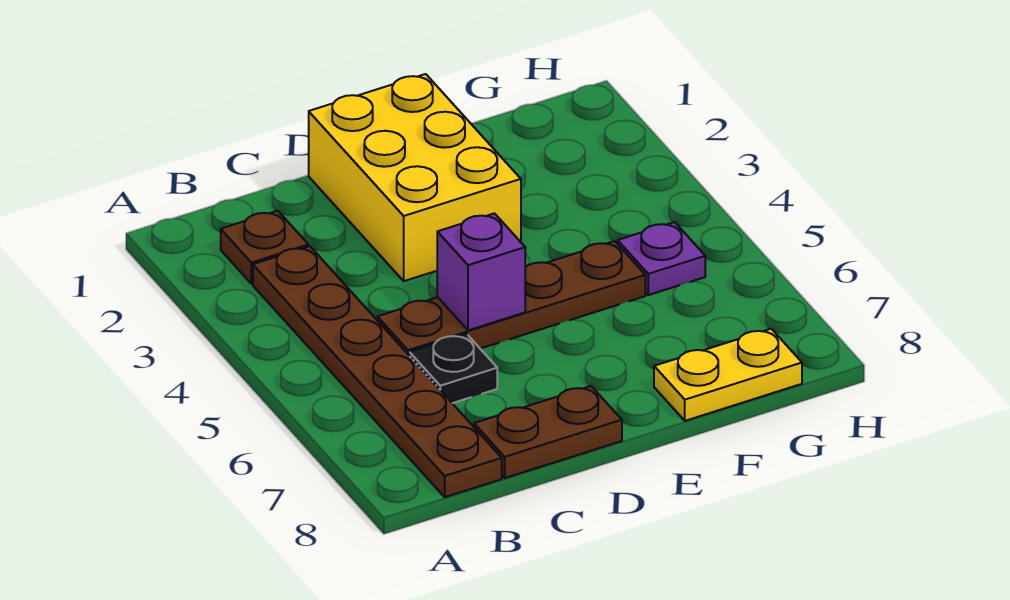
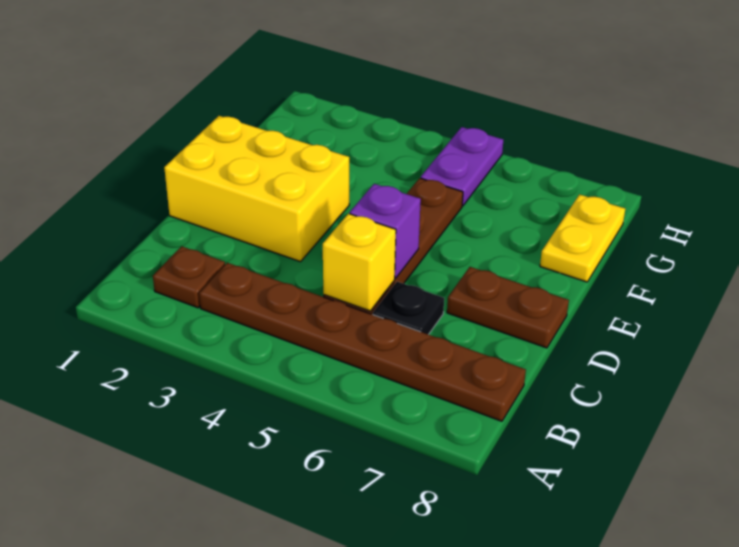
none -> yellow 1x1 brick [323,214,396,311]
brown 1x2 plate [474,386,622,478] -> brown 1x2 plate turned to [447,267,569,348]
purple 1x1 plate [618,222,705,295] -> purple 1x2 plate [421,127,503,206]

